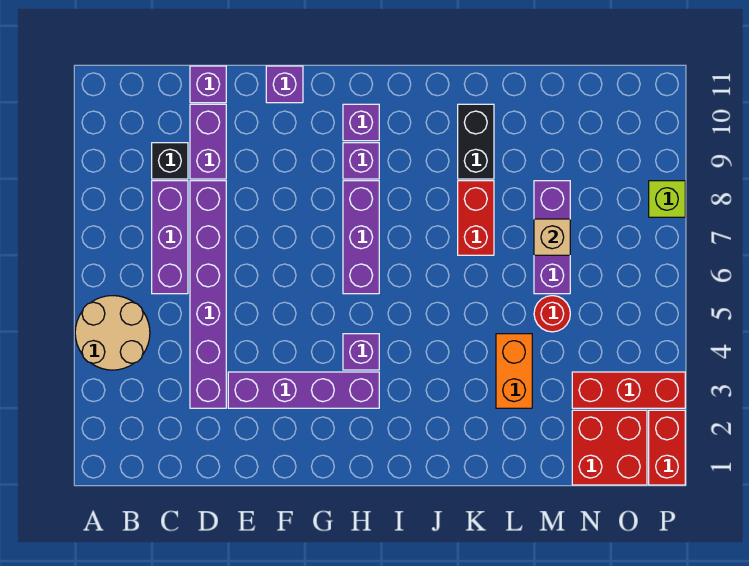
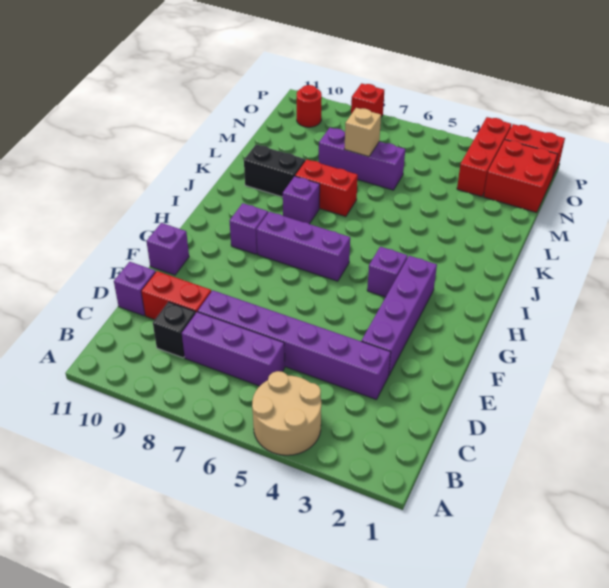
purple 1x2 brick [190,104,226,179] -> red 1x2 brick [141,271,211,320]
purple 1x1 brick [343,104,379,141] -> purple 1x1 brick moved to [283,176,320,224]
orange 1x2 brick [496,334,532,408] -> none
red 1x1 round brick [534,296,570,332] -> red 1x1 round brick moved to [297,85,322,127]
lime 1x1 brick [649,181,685,217] -> red 1x1 brick [351,83,384,117]

